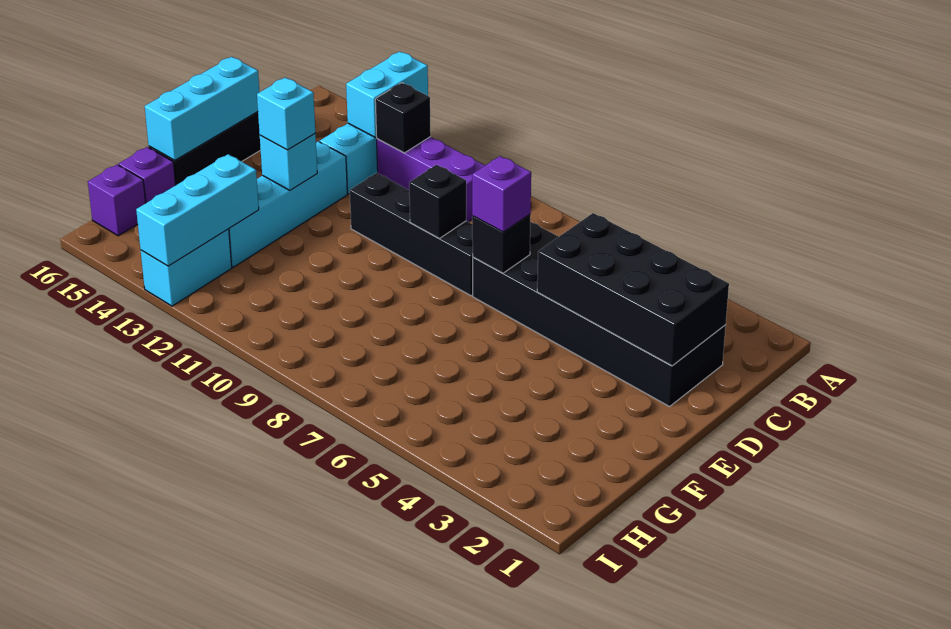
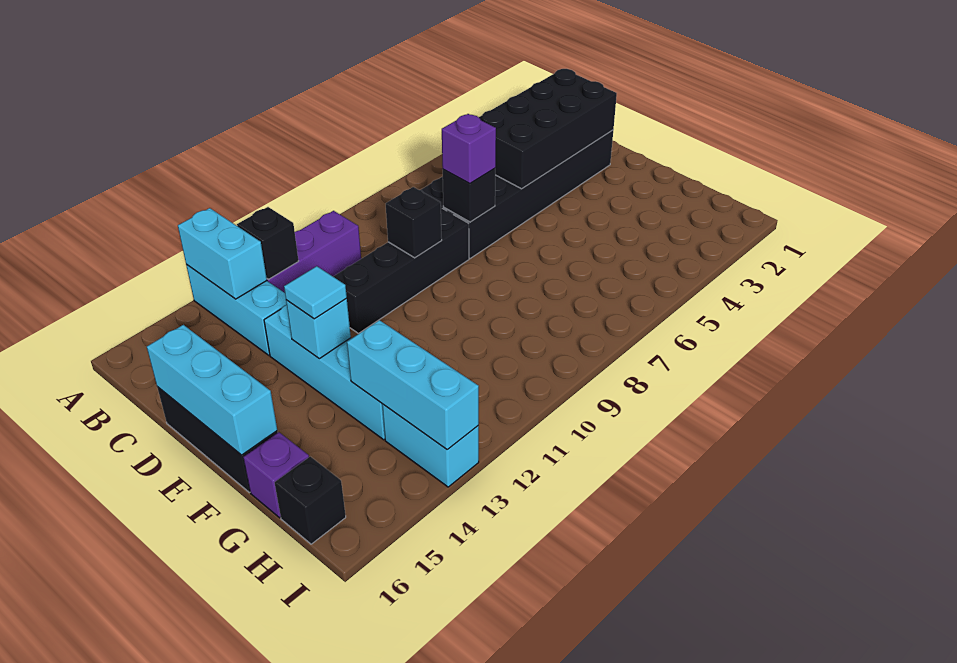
cyan 1x1 brick [257,77,315,150] -> cyan 1x1 tile [284,266,347,319]
purple 1x1 brick [88,165,146,236] -> black 1x1 brick [275,457,346,544]

